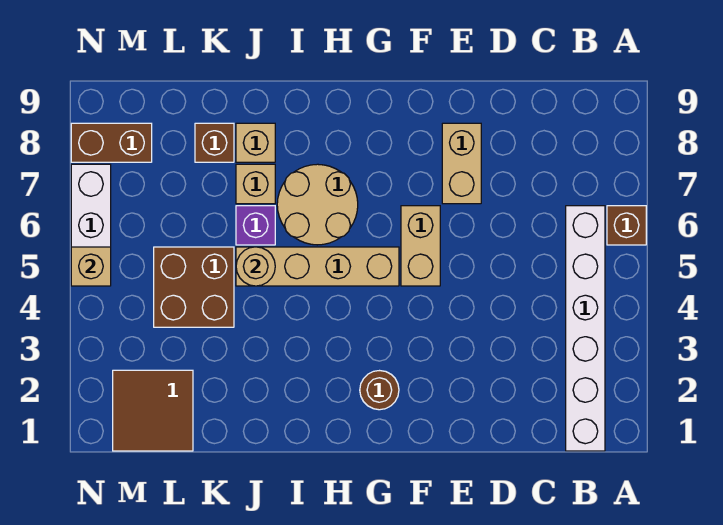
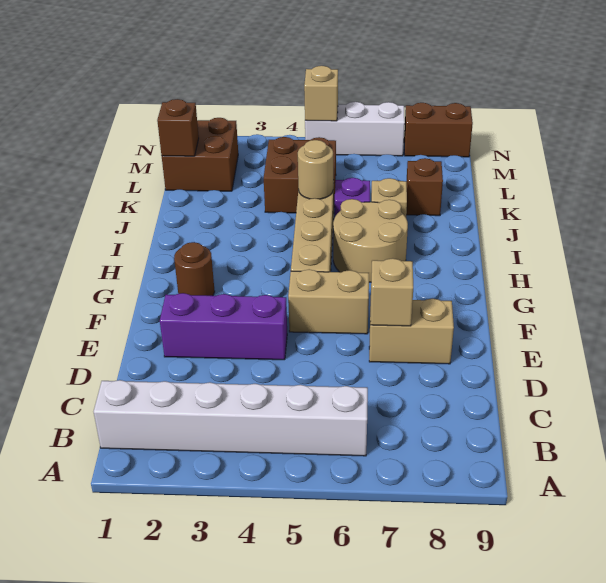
brown 1x1 brick [607,206,646,245] -> brown 1x1 brick moved to [157,99,199,156]
none -> purple 1x3 brick [160,293,287,360]
tan 1x1 brick [236,123,275,162] -> tan 1x1 brick moved to [370,258,413,326]
brown 2x2 tile [113,370,193,451] -> brown 2x2 brick [162,118,238,191]
brown 1x2 brick [71,123,152,162] -> brown 1x2 brick turned to [404,103,473,157]

